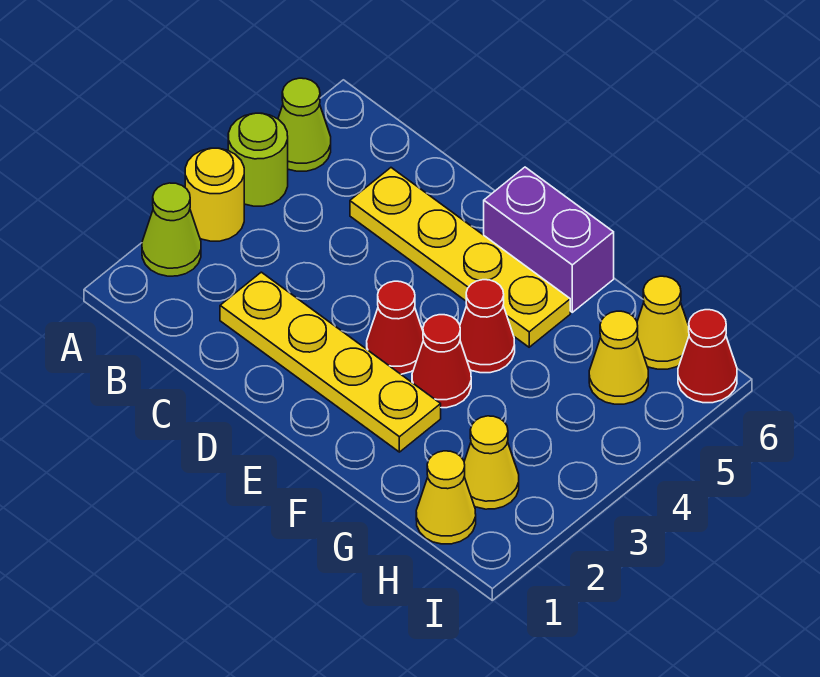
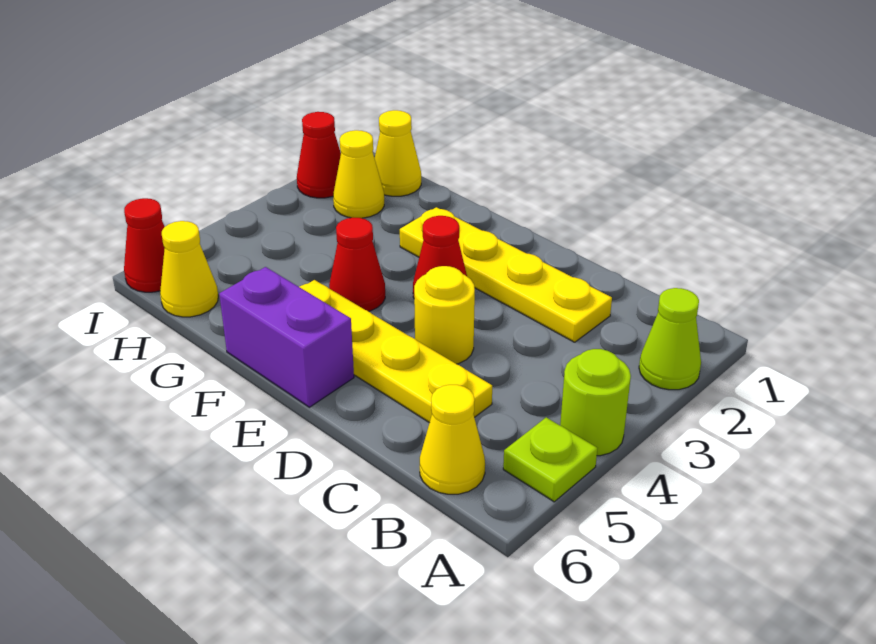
yellow 1x1 round brick [185,148,244,241] -> yellow 1x1 round brick moved to [414,266,475,364]
lime 1x1 cone [278,78,331,171] -> lime 1x1 plate [503,417,597,502]
red 1x1 cone [412,315,471,408] -> red 1x1 cone moved to [297,112,341,198]
yellow 1x1 cone [589,311,648,404] -> yellow 1x1 cone moved to [420,385,485,494]

